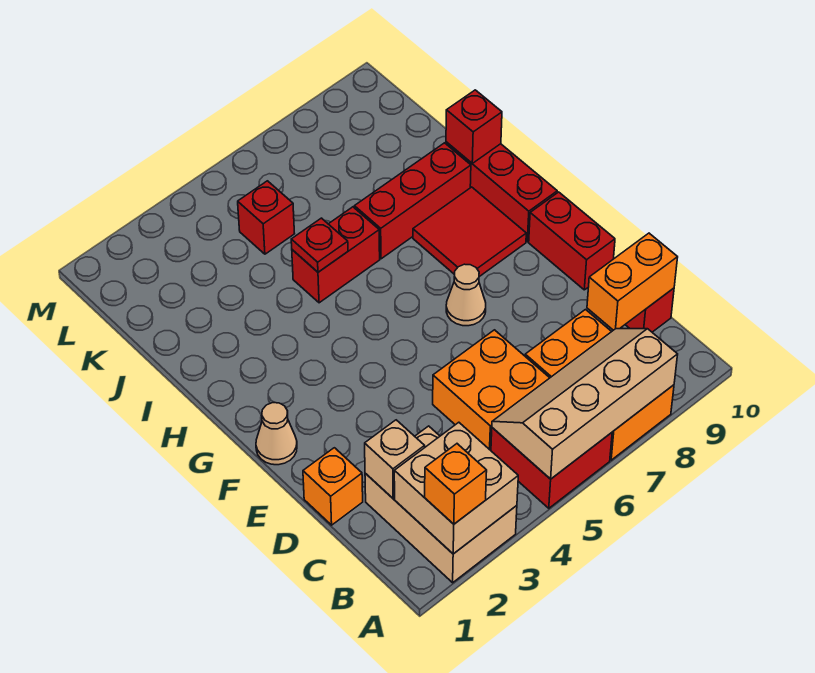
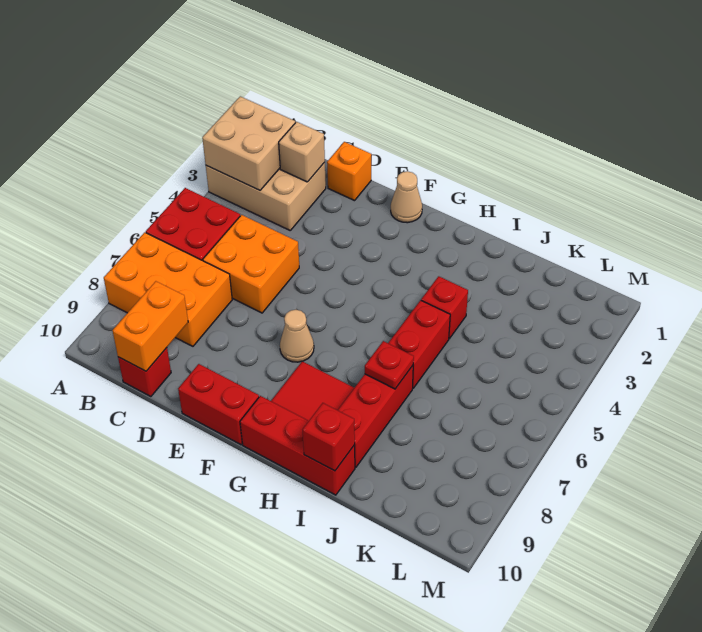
orange 1x1 brick [425,444,487,524] -> none
tan 2x4 slope [492,329,678,479] -> none
red 1x1 plate [291,218,348,272] -> red 1x1 plate moved to [365,341,414,389]
red 1x1 brick [238,181,295,254] -> red 1x1 brick moved to [421,276,468,339]

